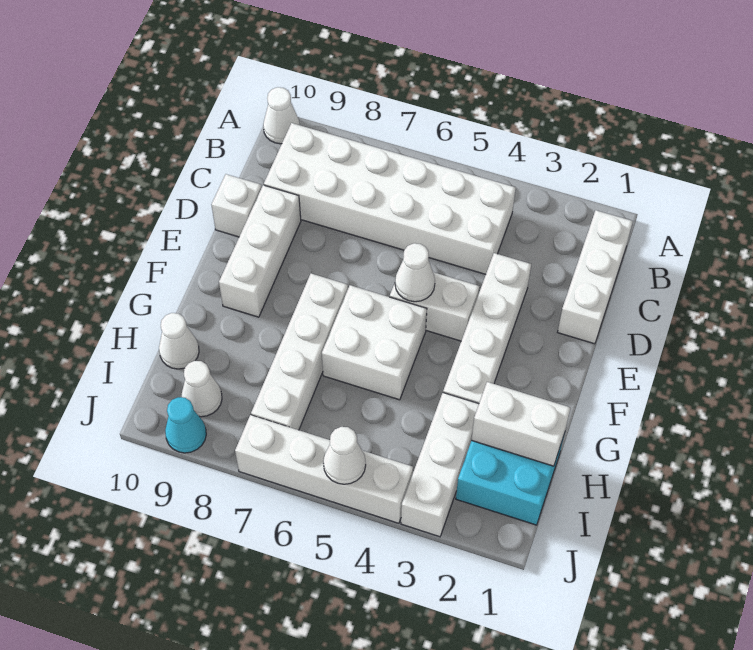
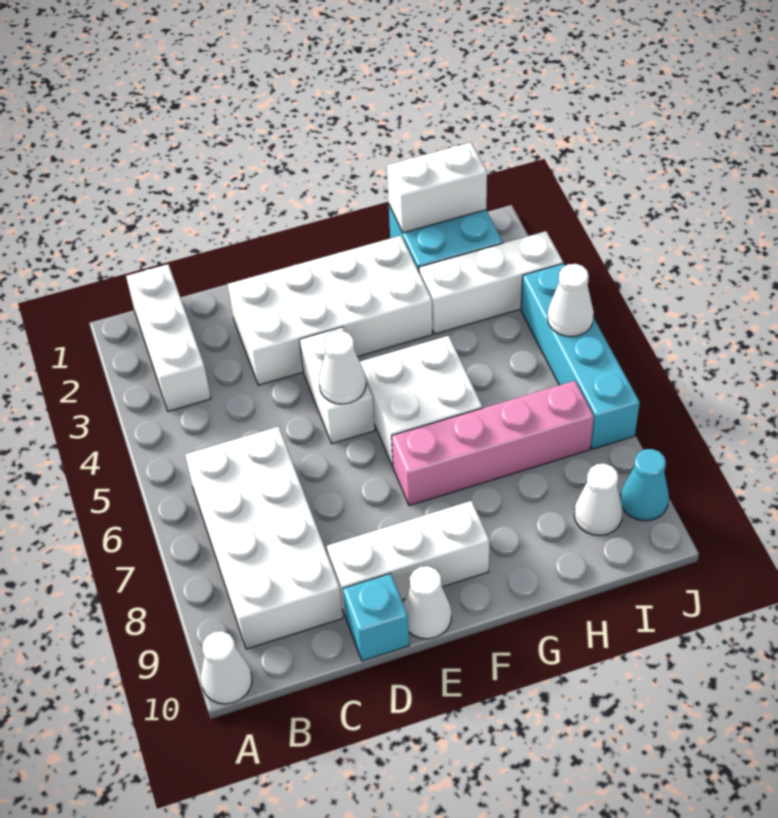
white 1x3 brick [558,210,633,344] -> white 1x3 brick turned to [126,264,211,411]
white 2x6 brick [264,123,516,274] -> white 2x4 brick [185,427,343,649]
white 1x4 brick [443,253,531,404] -> white 2x4 brick [228,236,432,385]
white 1x1 brick [211,174,262,237] -> cyan 1x1 brick [343,573,409,661]
white 1x4 brick [251,273,348,430] -> pink 1x4 brick [392,381,594,506]
white 1x2 brick [472,382,570,466] -> white 1x2 brick turned to [387,142,487,233]
white 1x1 cone [159,313,199,369] -> white 1x1 cone moved to [403,566,451,639]
white 1x4 brick [235,415,413,523] -> cyan 1x4 brick [521,264,640,449]

